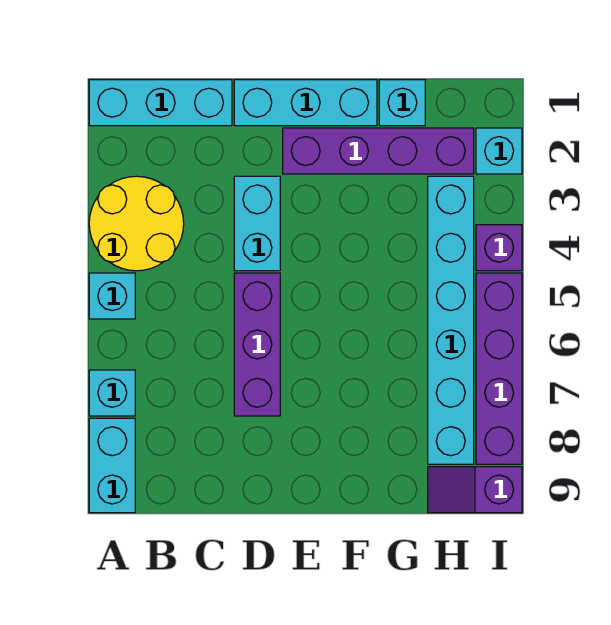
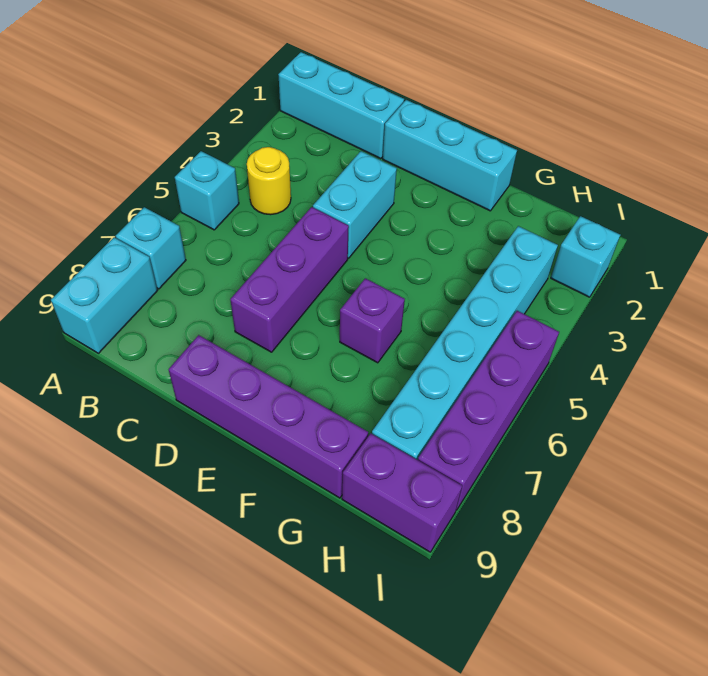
yellow 2x2 round brick [89,176,184,271] -> yellow 1x1 round brick [247,147,291,215]
purple 1x4 brick [283,128,474,174] -> purple 1x4 brick moved to [169,335,368,498]
cyan 1x1 brick [379,80,425,126] -> none
purple 1x2 slope [428,467,522,513] -> purple 1x2 brick [342,433,462,552]
purple 1x1 brick [476,225,522,271] -> purple 1x1 brick moved to [340,278,405,363]

